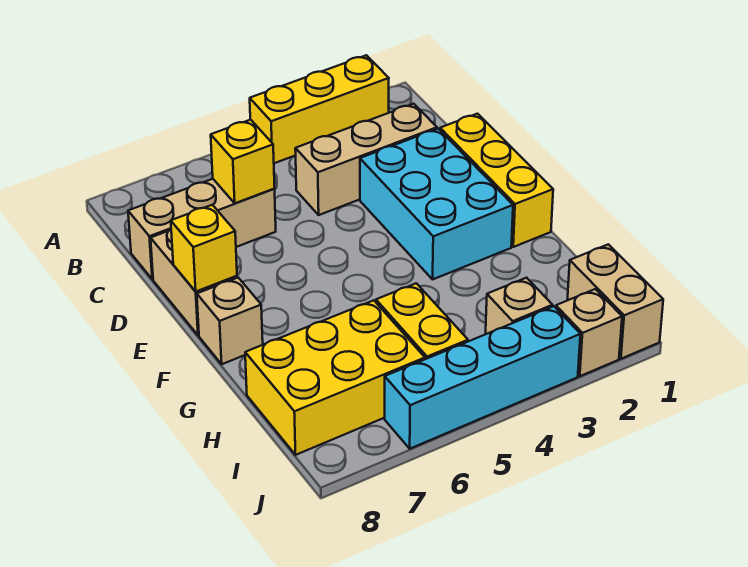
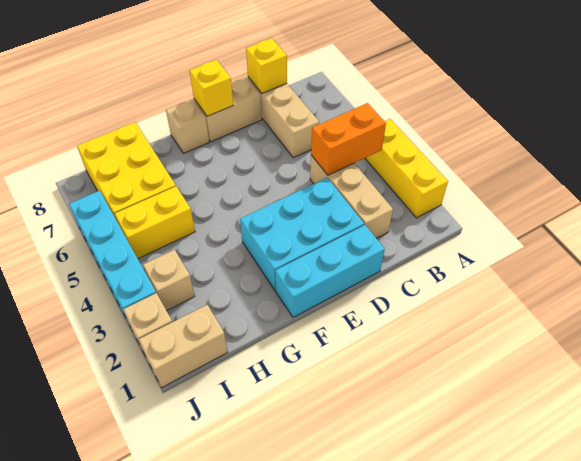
none -> orange 1x2 brick [311,103,386,175]
yellow 1x1 brick [211,120,275,203] -> yellow 1x1 brick moved to [246,38,287,93]
yellow 1x3 brick [440,114,553,247] -> cyan 1x3 brick [275,225,385,317]

